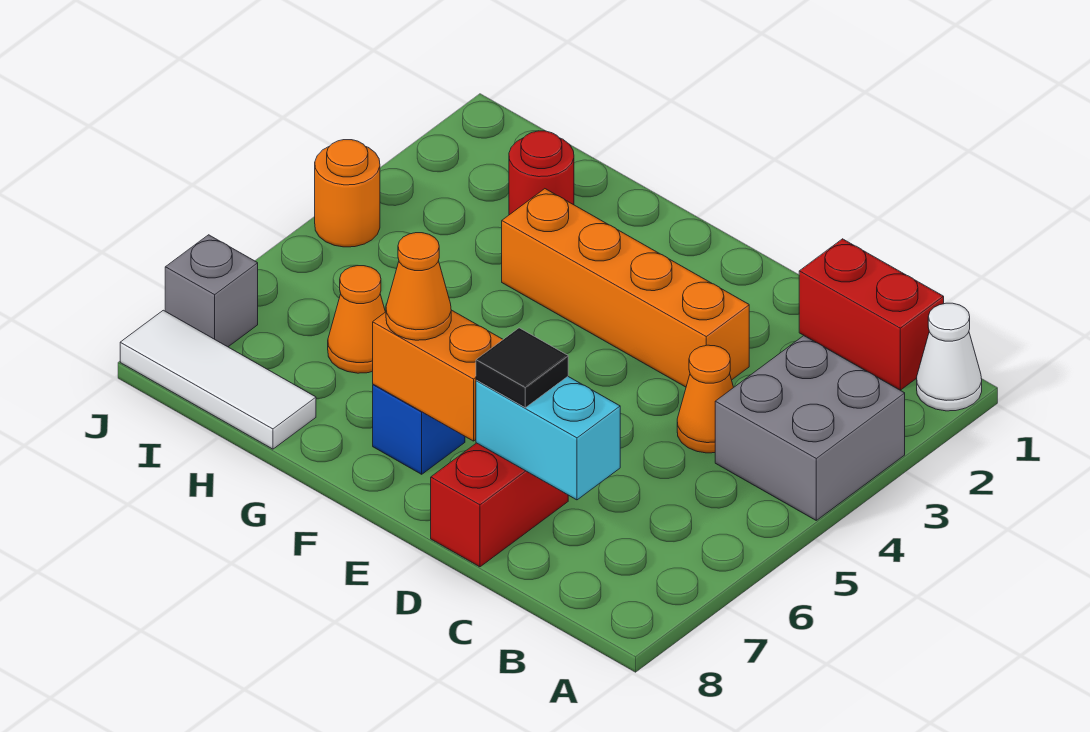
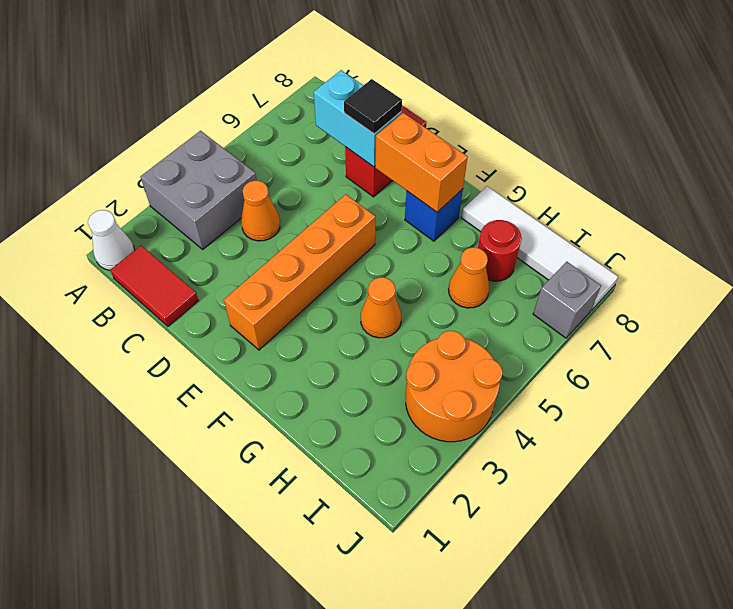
red 1x2 brick [799,239,944,390] -> red 1x2 tile [110,246,198,326]
orange 1x4 brick [502,189,749,387] -> orange 1x4 brick turned to [224,194,375,350]
orange 1x1 cone [386,233,451,340] -> orange 1x1 cone moved to [361,277,401,338]
red 1x1 round brick [509,131,574,215] -> red 1x1 round brick moved to [478,220,522,281]
white 1x3 tile [120,310,316,449] -> white 1x4 tile [461,186,618,311]
orange 1x1 round brick [315,140,380,247] -> orange 2x2 round brick [406,331,502,442]

